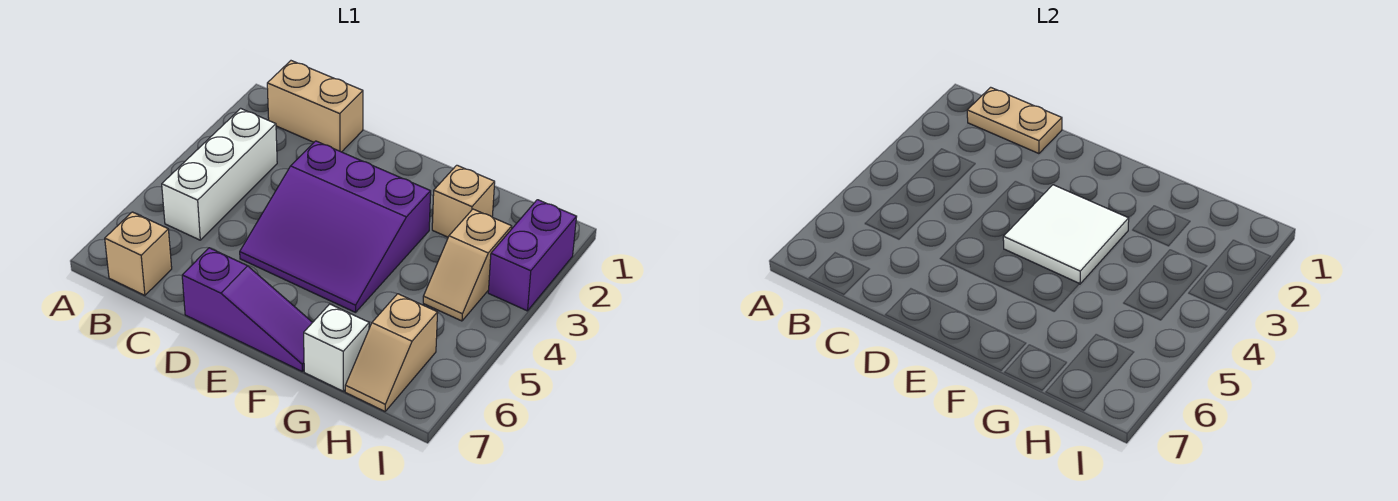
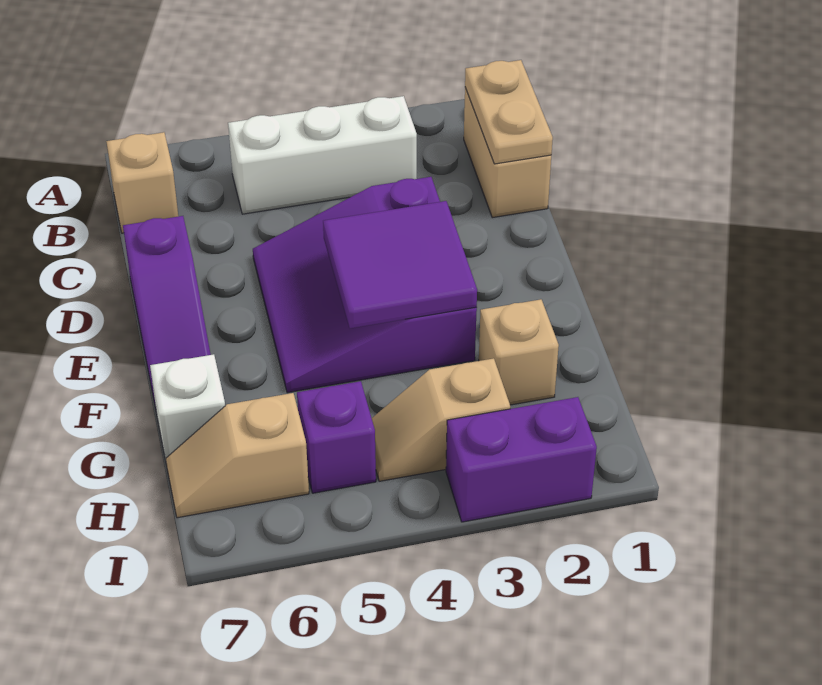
white 2x2 tile [1003,185,1129,284] -> purple 2x2 tile [323,201,477,328]
none -> purple 1x1 brick [297,381,376,493]

